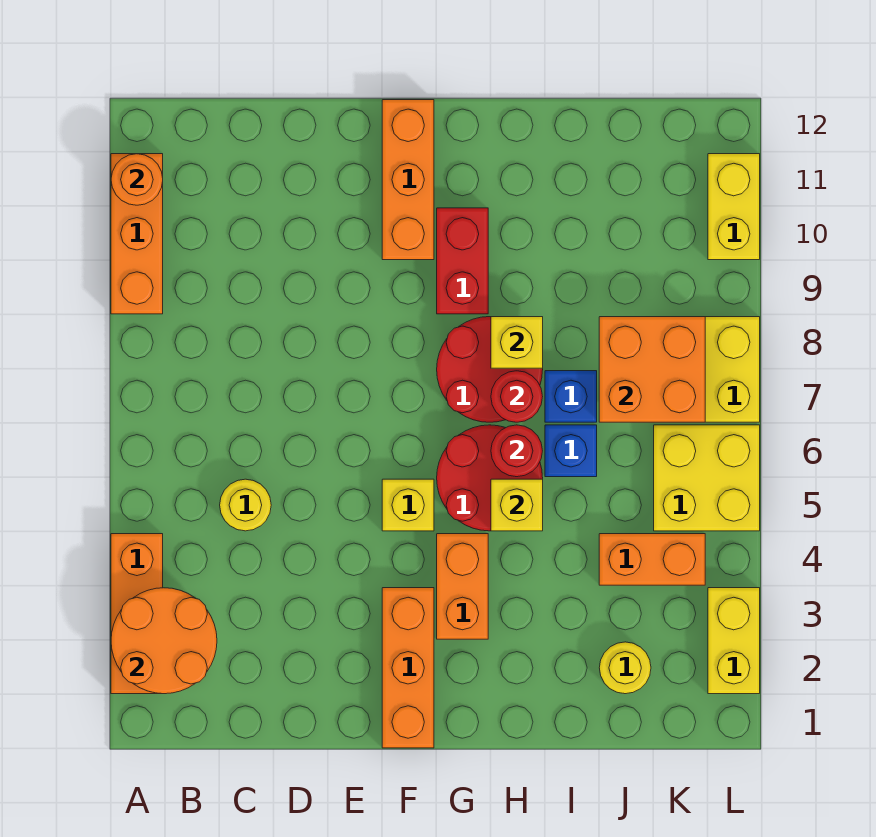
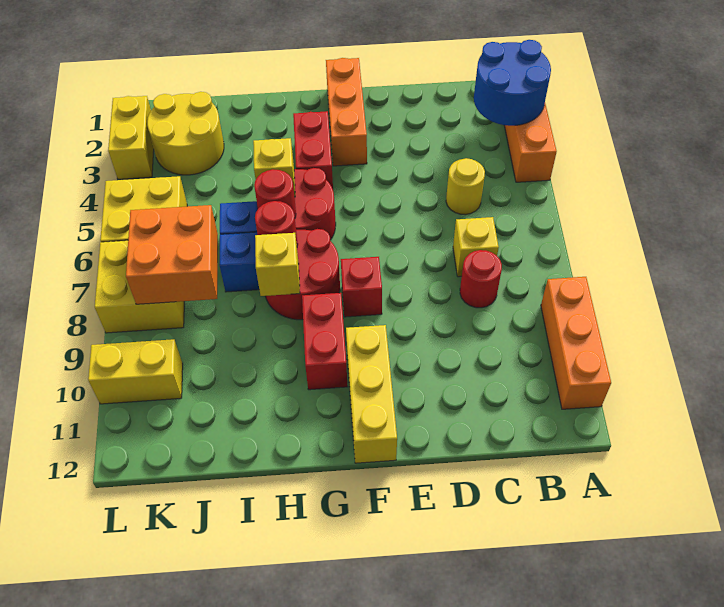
orange 2x2 round brick [111,588,217,694] -> blue 2x2 round brick [474,40,551,126]
orange 1x1 round brick [111,154,163,205] -> none
none -> red 1x1 round brick [460,250,502,308]
yellow 1x1 brick [382,479,434,531] -> yellow 1x1 brick moved to [453,217,499,277]
none -> red 1x1 brick [341,257,382,317]
orange 1x3 brick [382,100,434,260] -> yellow 1x3 brick [346,325,397,463]
orange 1x2 brick [437,534,488,639] -> red 1x2 brick [293,111,333,189]
yellow 1x1 round brick [599,642,651,694] -> yellow 2x2 round brick [147,92,224,175]
orange 1x2 brick [599,534,705,585] -> none
yellow 1x2 brick [708,154,760,260] -> yellow 1x2 brick turned to [88,339,183,404]

